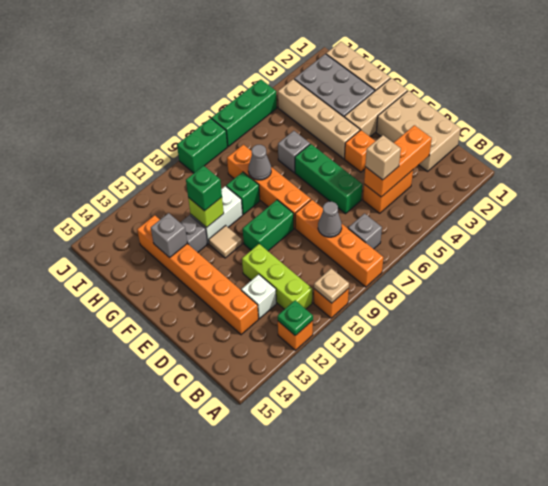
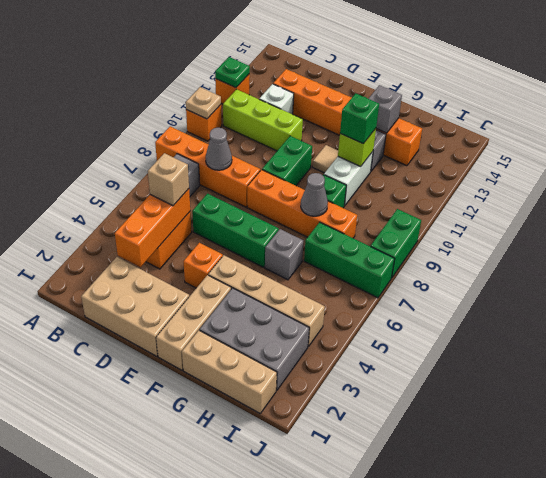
green 1x3 brick [212,80,277,146] -> green 1x3 brick turned to [304,222,395,298]

